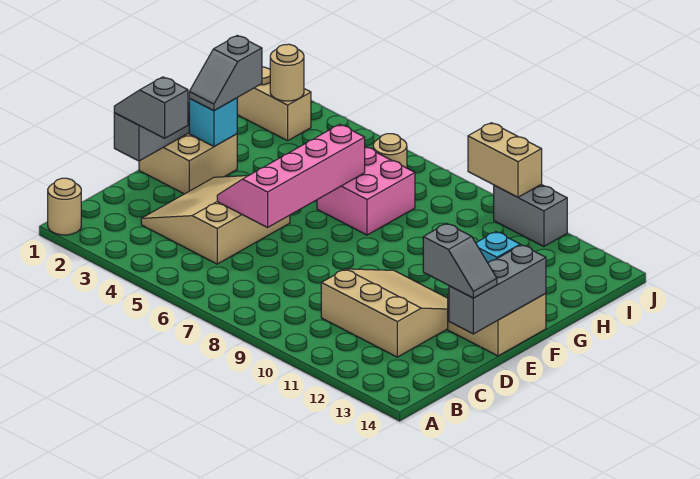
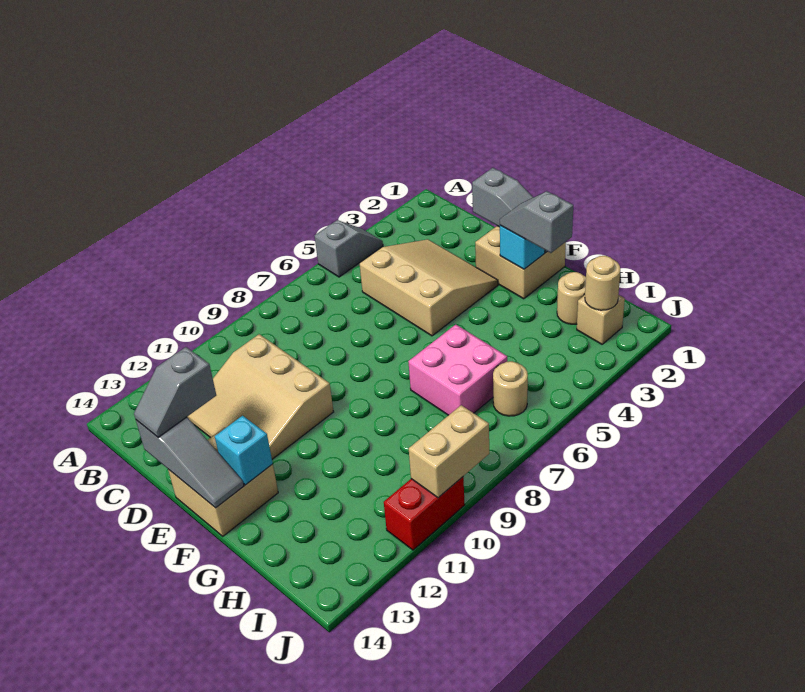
tan 1x1 round brick [48,178,81,235] -> tan 1x1 round brick moved to [557,272,586,324]
tan 3x3 slope [321,269,448,357] -> tan 3x3 slope turned to [187,334,334,459]
grey 1x2 slope [114,77,188,138] -> grey 1x2 slope moved to [315,220,383,277]
pink 2x4 slope [217,124,365,227] -> none
grey 1x3 brick [449,245,546,334] -> grey 1x3 slope [136,417,244,508]
tan 1x2 brick [237,67,311,141] -> tan 1x1 brick [577,295,625,344]
grey 1x2 brick [494,184,567,247] -> red 1x2 brick [384,477,465,550]

